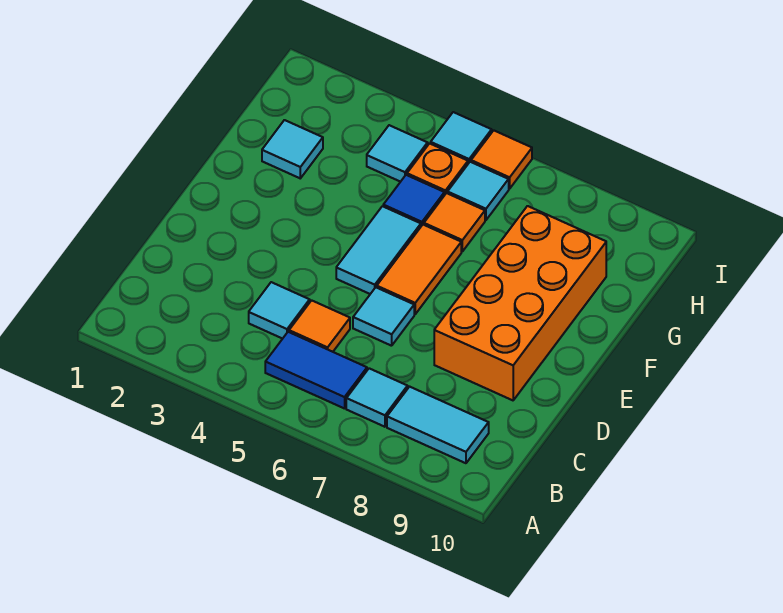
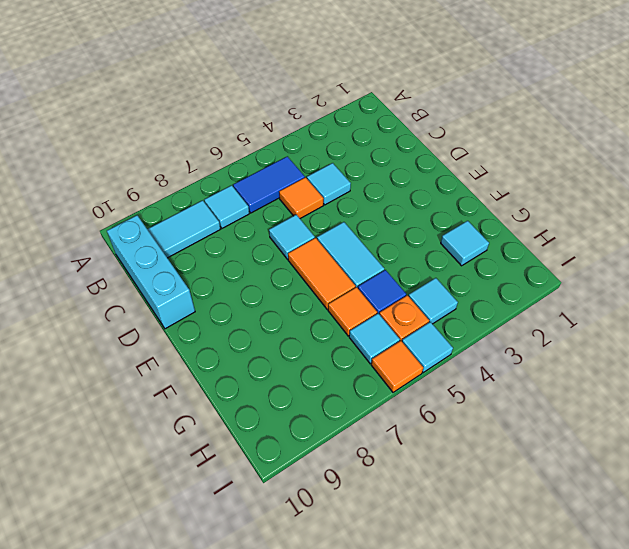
none -> cyan 1x3 brick [107,215,195,329]
orange 2x4 brick [434,206,606,400] -> none

